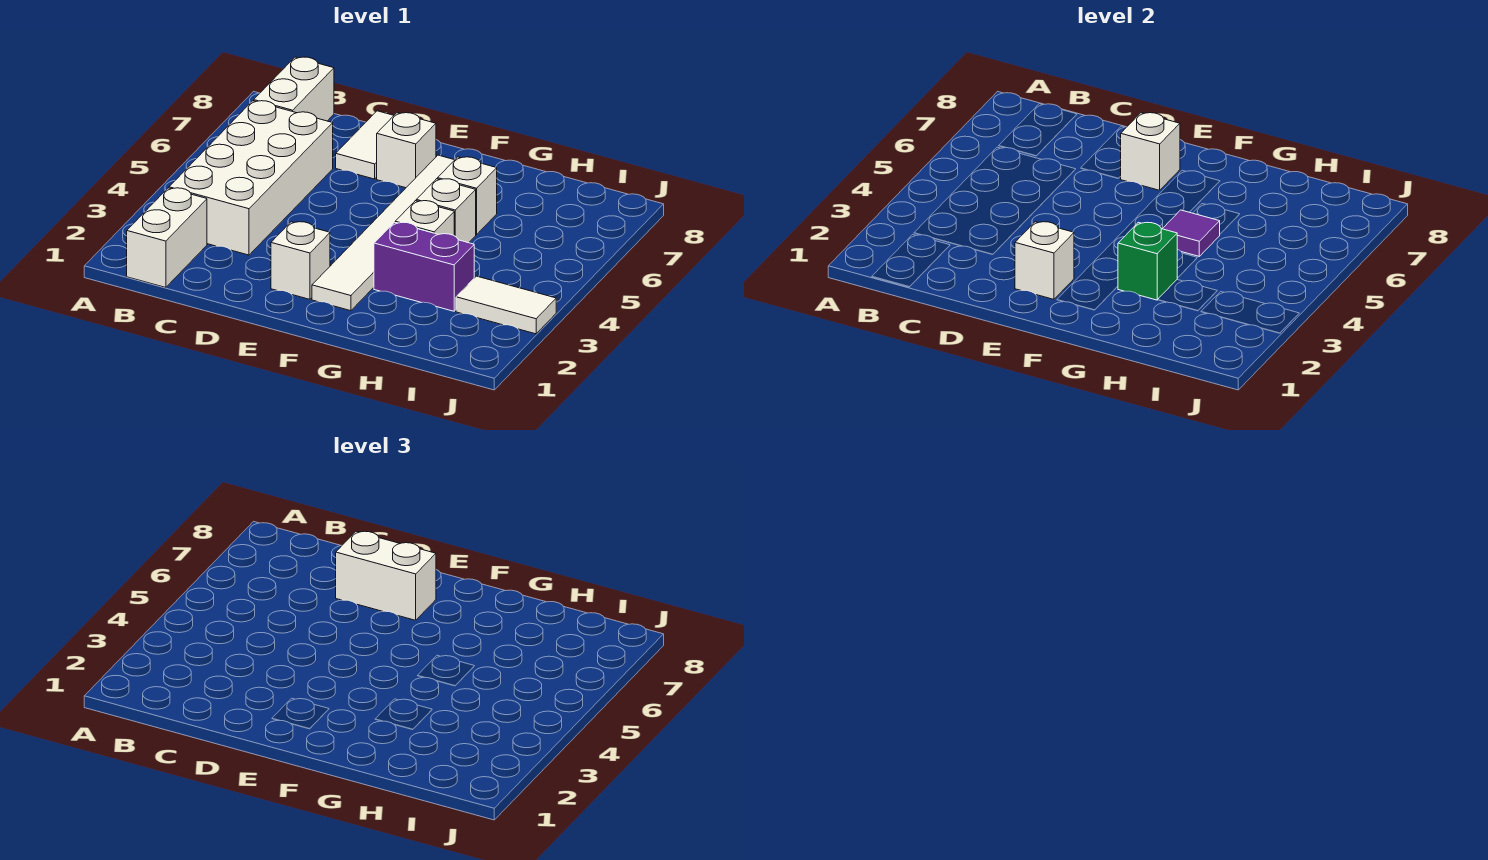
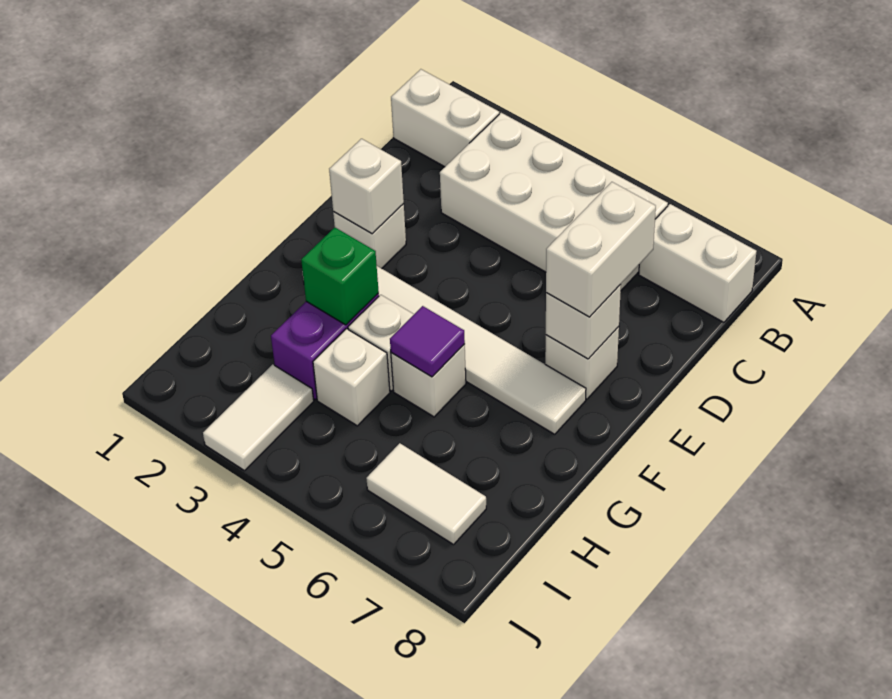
white 1x2 tile [336,111,394,179] -> white 1x2 tile moved to [366,443,486,545]
white 1x1 brick [438,157,497,235] -> white 1x1 brick moved to [313,329,390,426]

